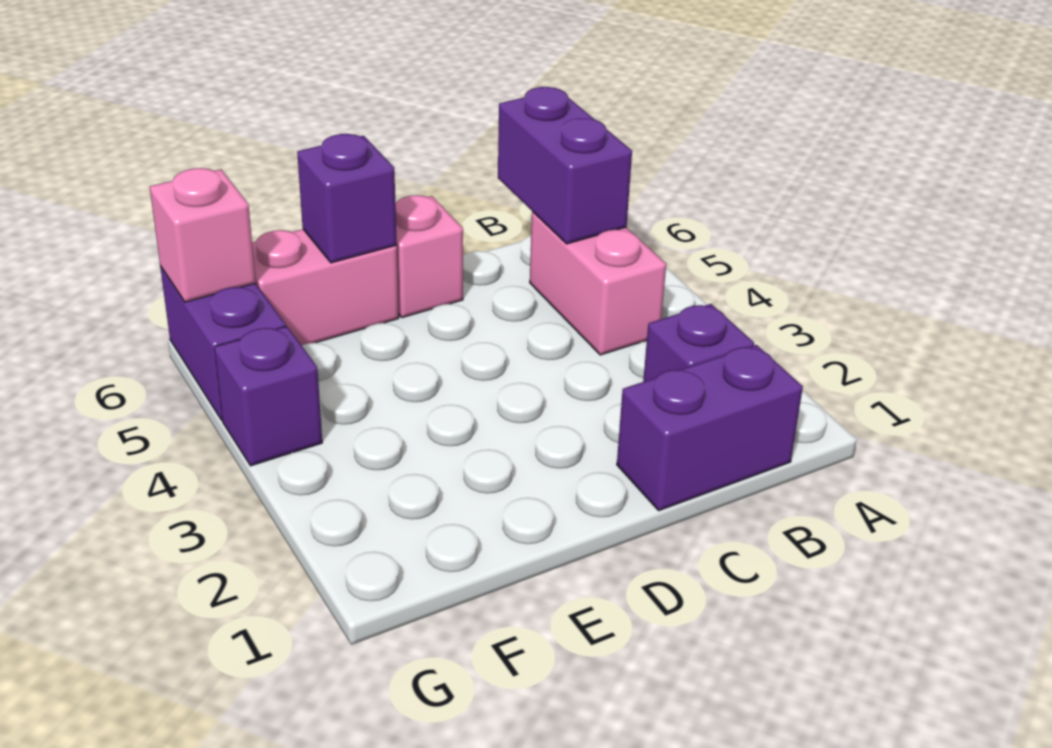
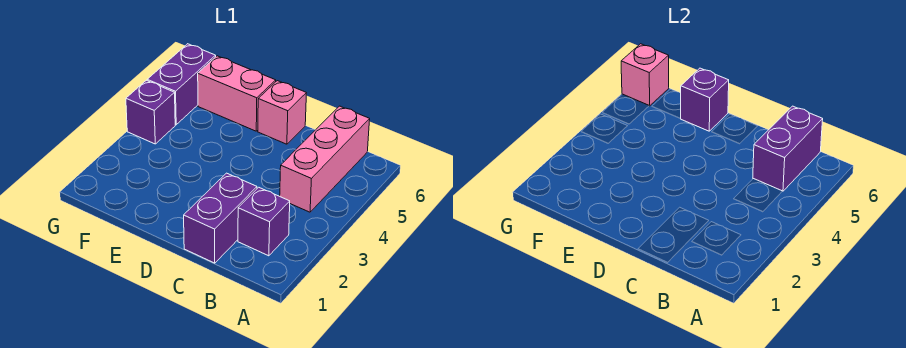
purple 1x2 brick [617,345,803,510] -> purple 1x2 brick turned to [184,173,257,263]
pink 1x2 brick [530,212,666,355] -> pink 1x3 brick [280,106,370,212]

